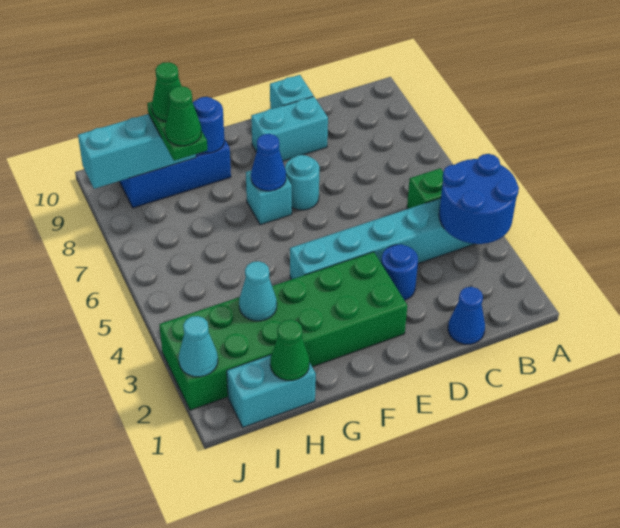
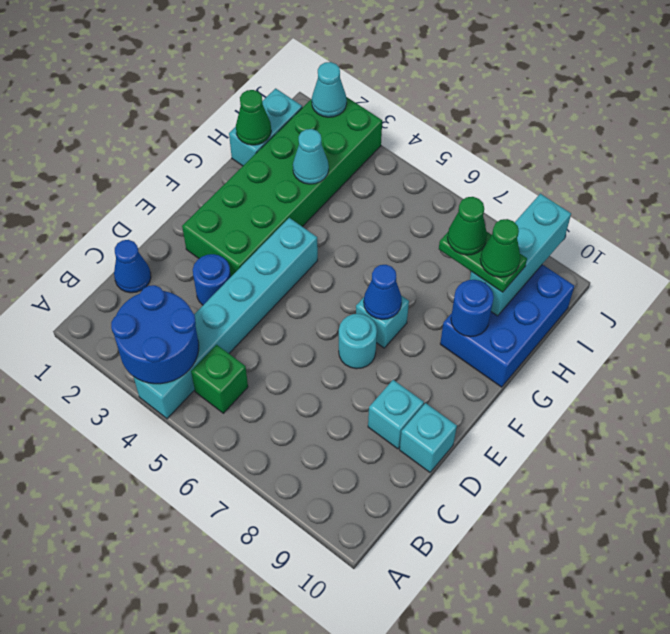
cyan 1x2 brick [251,96,328,161] -> cyan 1x1 brick [368,380,424,449]

